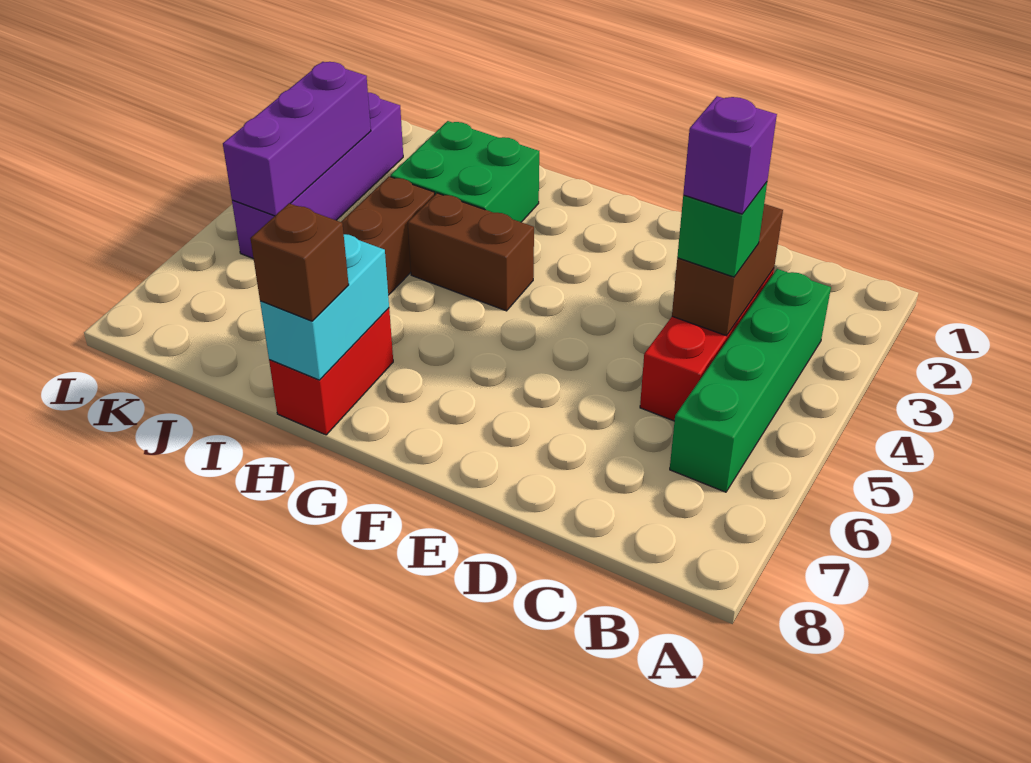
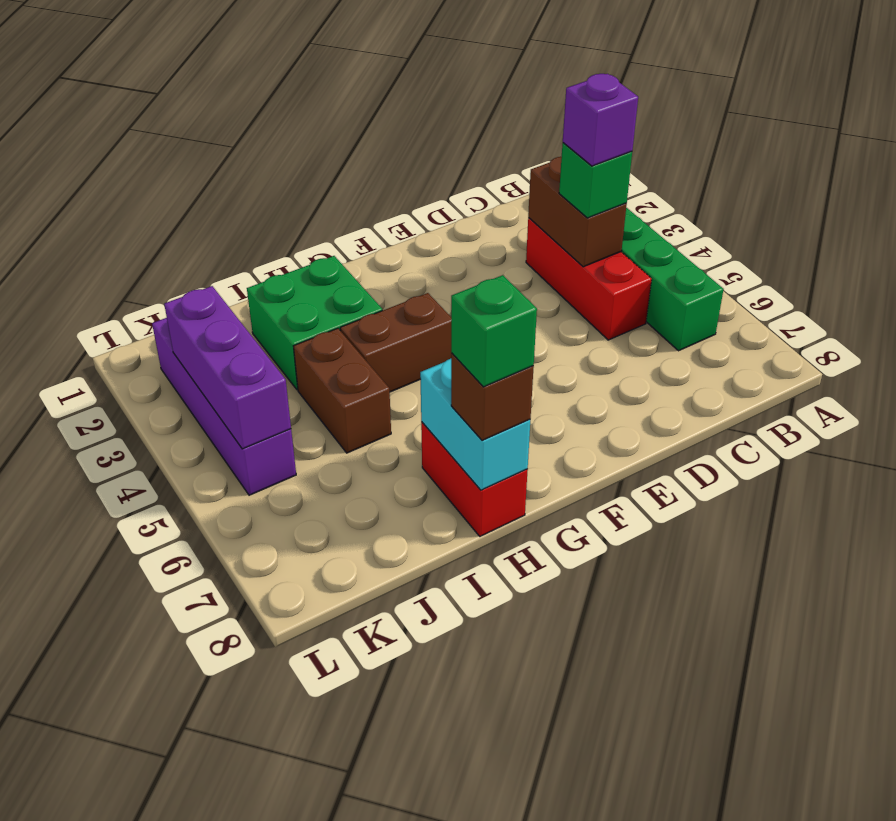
none -> green 1x1 brick [451,275,537,387]

